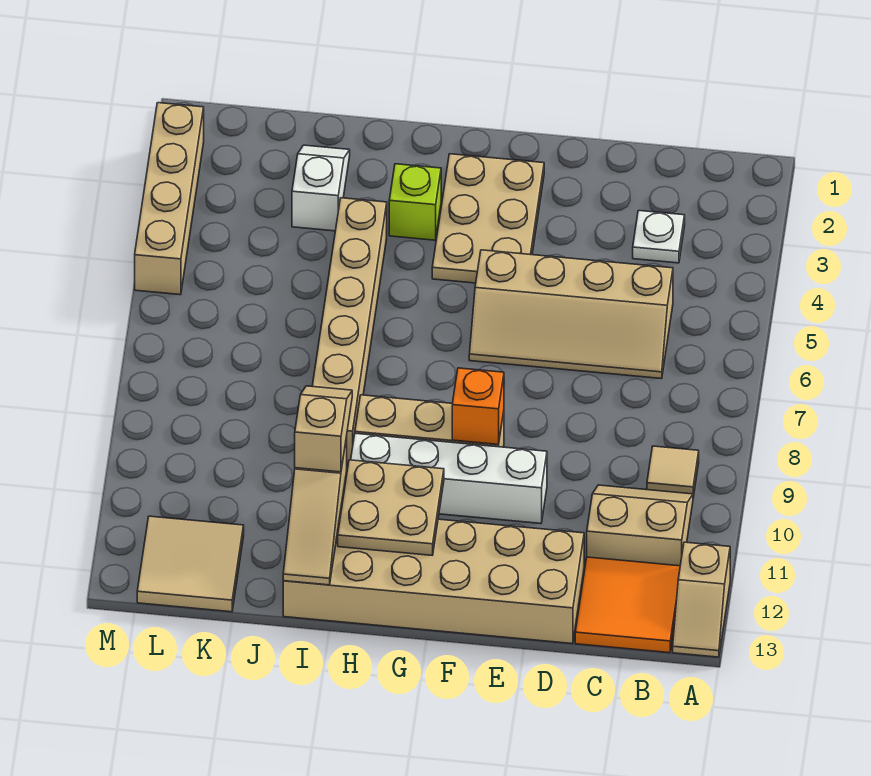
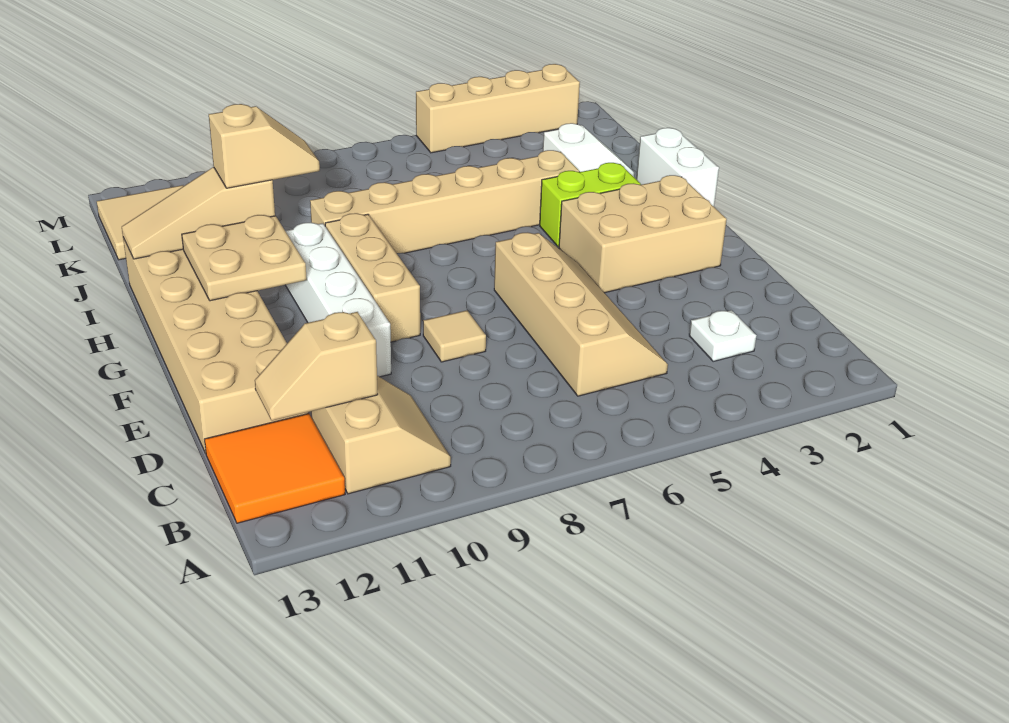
tan 1x2 slope [673,542,730,657] -> tan 1x2 slope moved to [255,312,378,421]
tan 1x1 tile [647,446,699,497] -> tan 1x1 tile moved to [423,310,486,362]
tan 2x4 slope [469,250,673,379] -> tan 2x4 slope turned to [494,232,668,396]
tan 2x3 plate [432,154,544,283] -> tan 2x3 brick [559,175,727,293]
orange 1x1 brick [452,368,504,445] -> none
none -> white 1x2 brick [636,128,719,206]
lime 1x1 brick [389,164,441,240] -> lime 1x2 brick [540,163,640,247]

